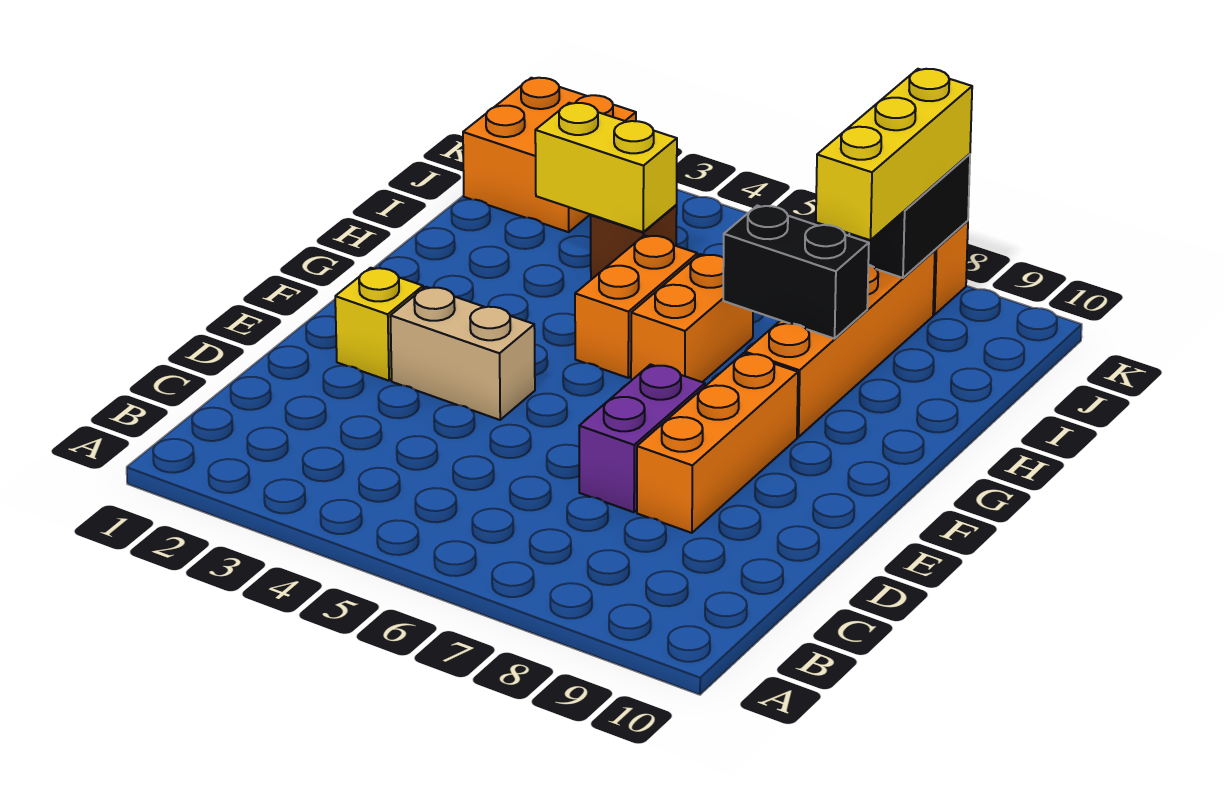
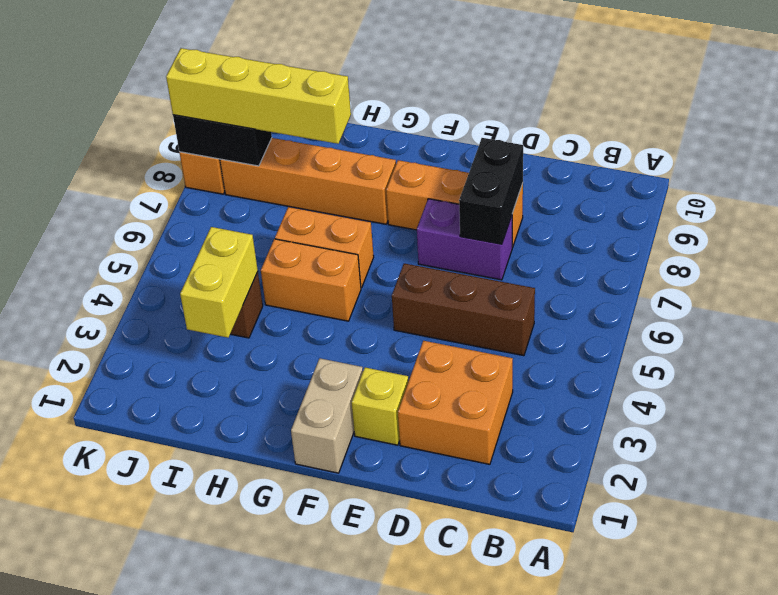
none -> brown 1x3 brick [392,263,535,356]
tan 1x2 brick [390,287,535,420] -> tan 1x2 brick moved to [291,358,363,473]
black 1x2 brick [723,206,869,339] -> black 1x2 brick moved to [459,138,523,244]
yellow 1x3 brick [816,69,972,240] -> yellow 1x4 brick [166,48,351,144]
orange 2x2 brick [463,78,636,232] -> orange 2x2 brick moved to [398,341,513,464]

